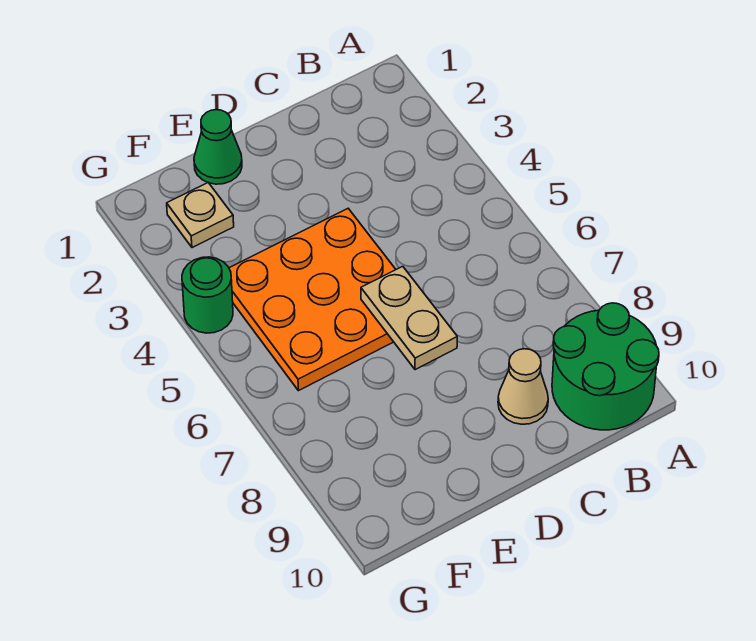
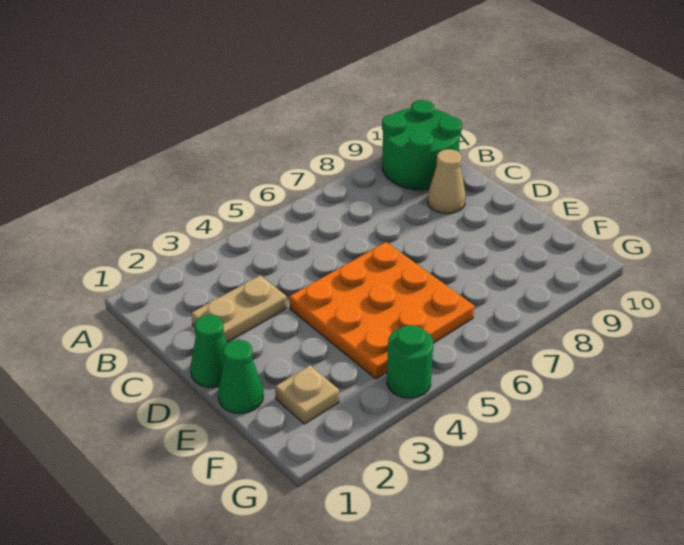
none -> green 1x1 cone [190,315,227,387]
tan 1x2 plate [361,266,457,370] -> tan 1x2 plate moved to [191,275,287,342]

